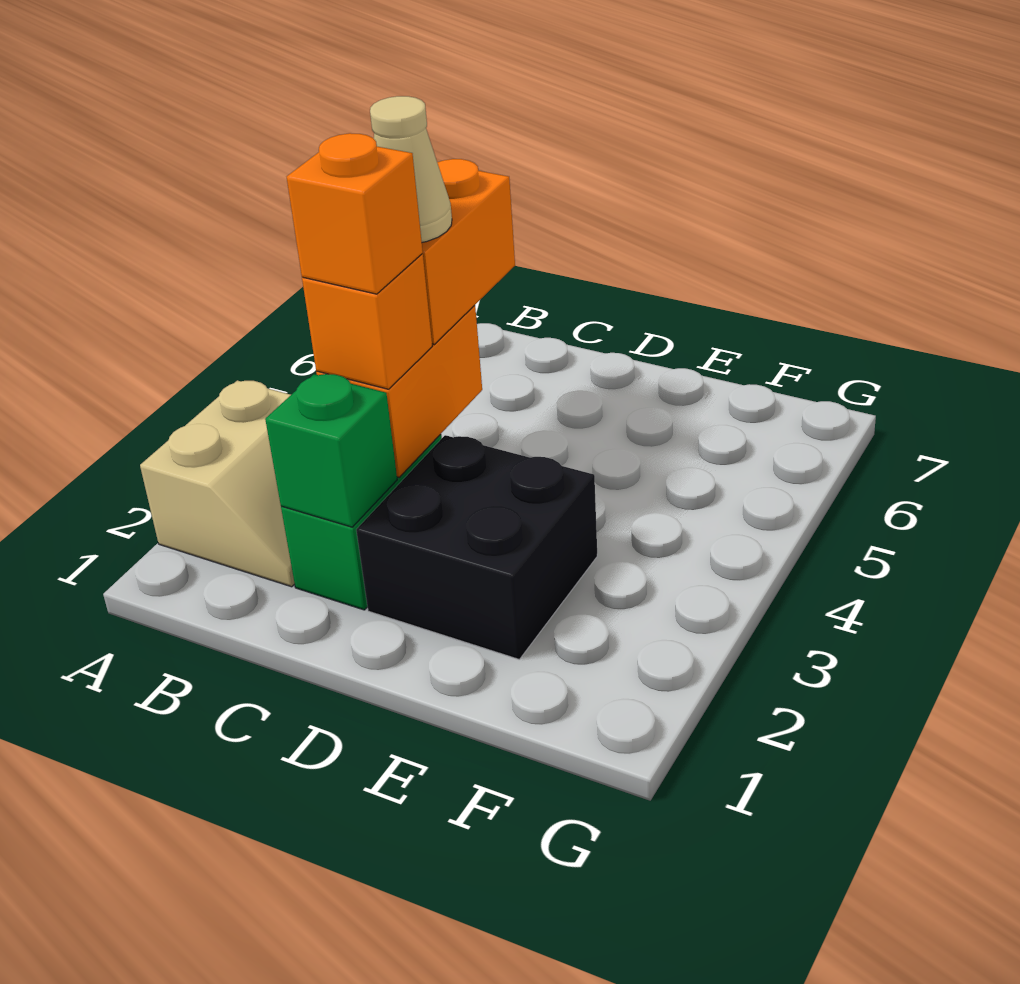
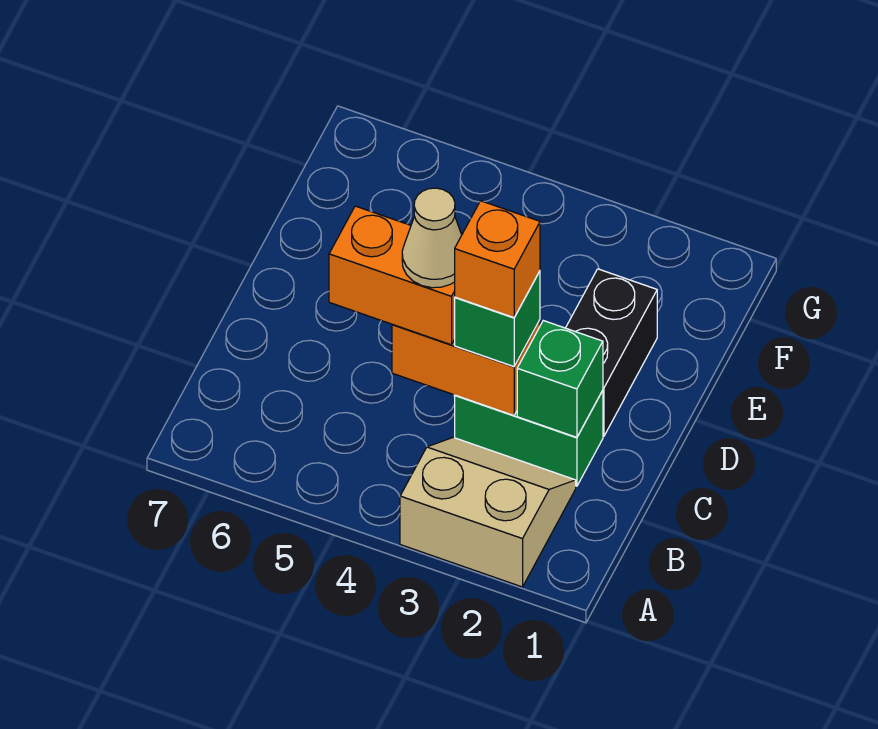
orange 1x1 brick [302,254,432,389] -> green 1x1 brick [455,271,540,367]
black 2x2 brick [356,435,597,659] -> black 1x2 brick [566,269,657,436]

